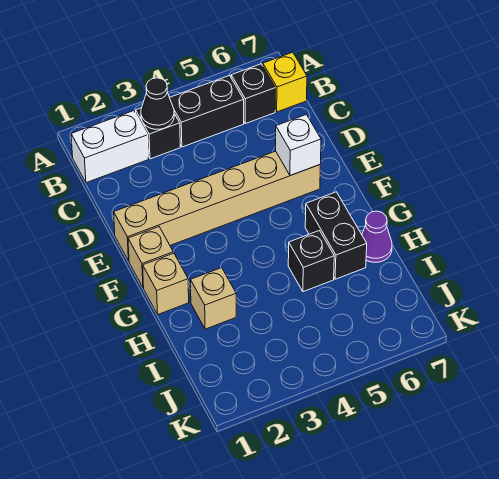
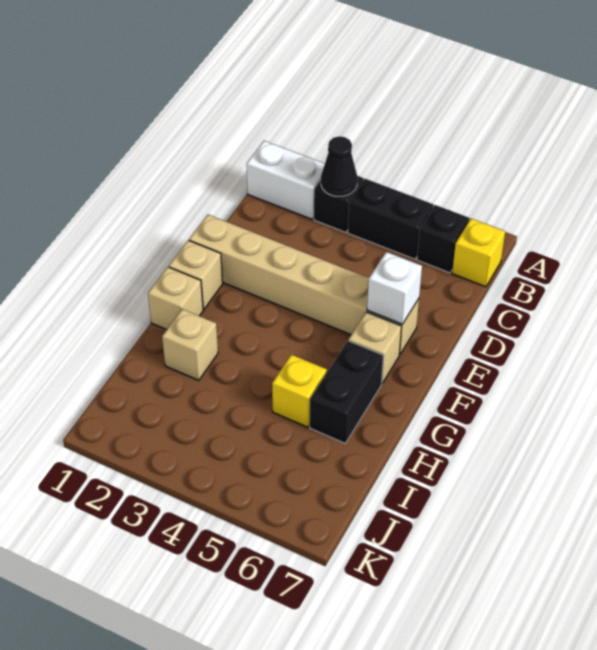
none -> tan 1x1 brick [349,312,402,383]
black 1x1 brick [288,231,334,292] -> yellow 1x1 brick [272,354,327,427]
purple 1x1 cone [362,211,392,262] -> none

